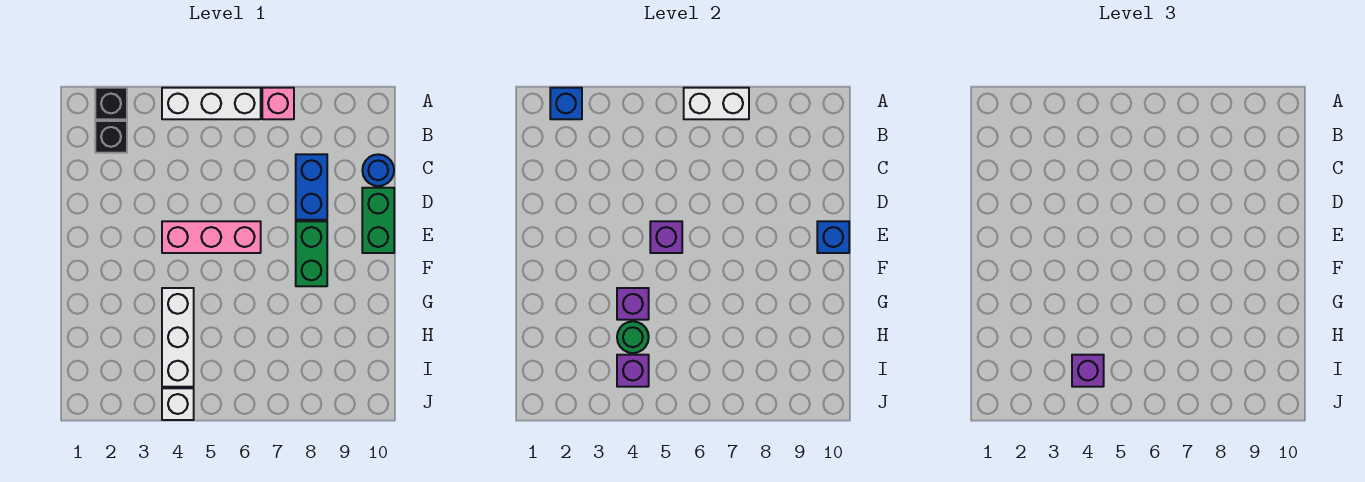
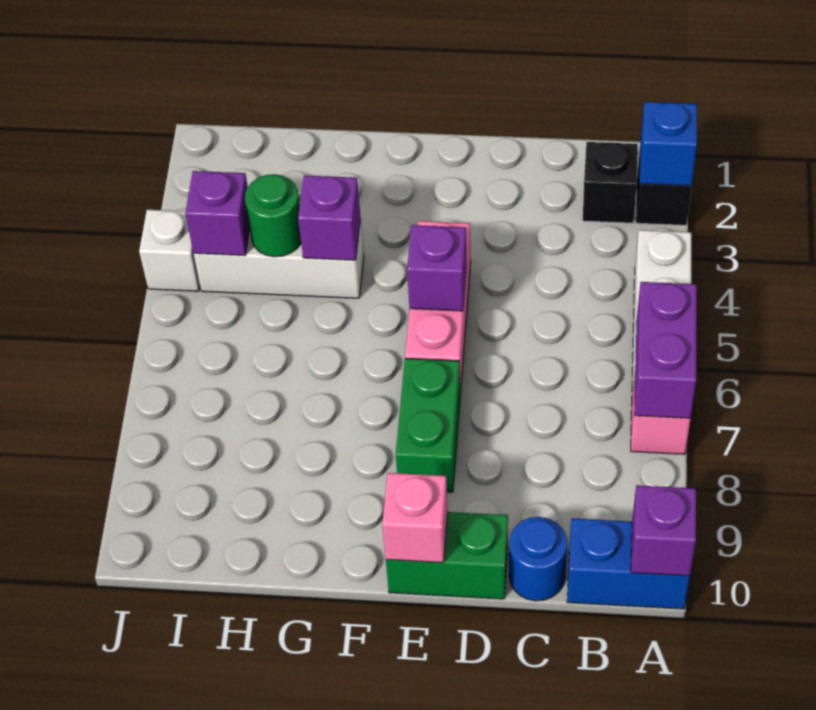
white 1x2 brick [684,88,749,119] -> purple 1x2 brick [634,282,697,418]
blue 1x2 brick [296,154,327,220] -> blue 1x2 brick moved to [567,518,690,609]
green 1x2 brick [296,221,327,286] -> green 1x2 brick turned to [396,358,460,492]
blue 1x1 brick [817,221,849,253] -> pink 1x1 brick [382,473,448,563]
purple 1x1 brick [1072,355,1104,387] -> purple 1x1 brick moved to [631,485,696,576]

